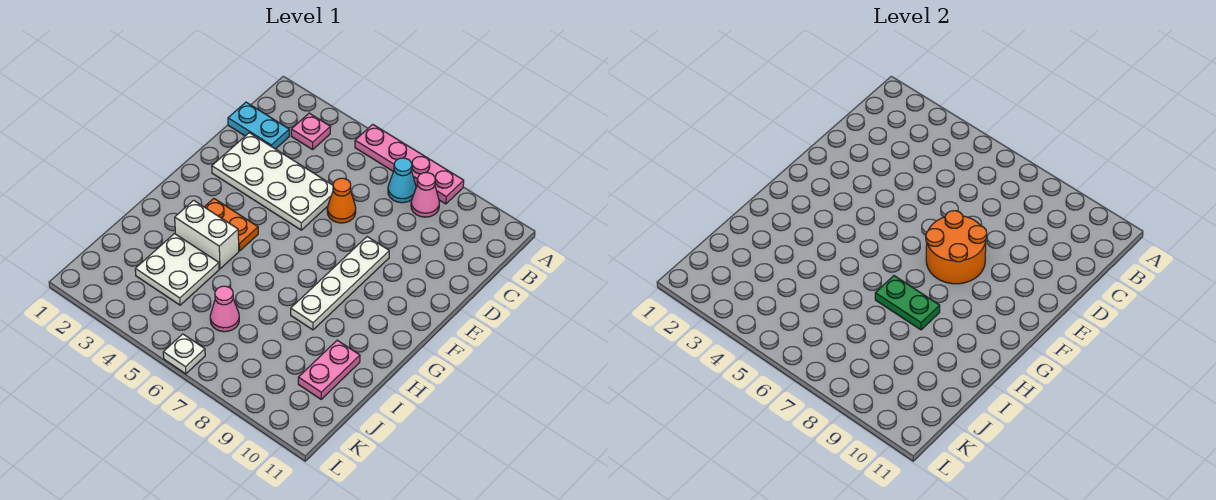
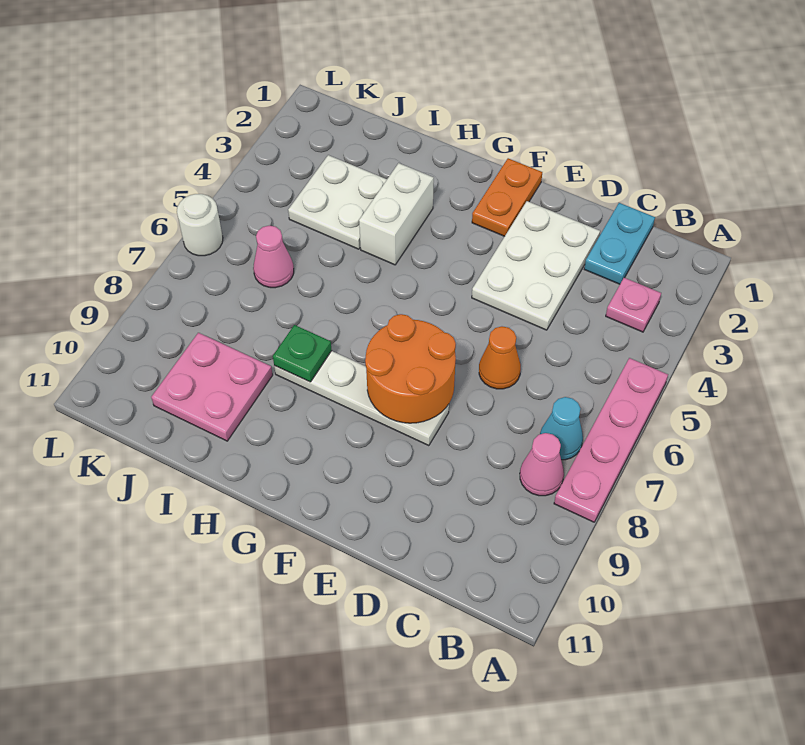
white 2x4 plate [212,133,333,230] -> white 2x3 plate [472,201,600,330]
orange 1x2 plate [205,199,258,251] -> orange 1x2 plate moved to [472,158,542,236]
green 1x2 plate [875,276,940,330] -> green 1x1 plate [273,325,332,382]
pink 1x2 plate [298,340,360,399] -> pink 2x2 plate [151,333,273,441]
white 1x1 plate [163,334,205,374] -> white 1x1 round brick [177,194,223,256]

